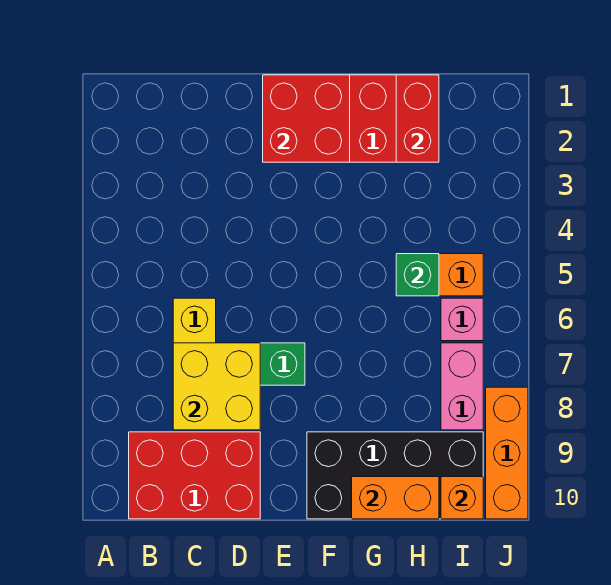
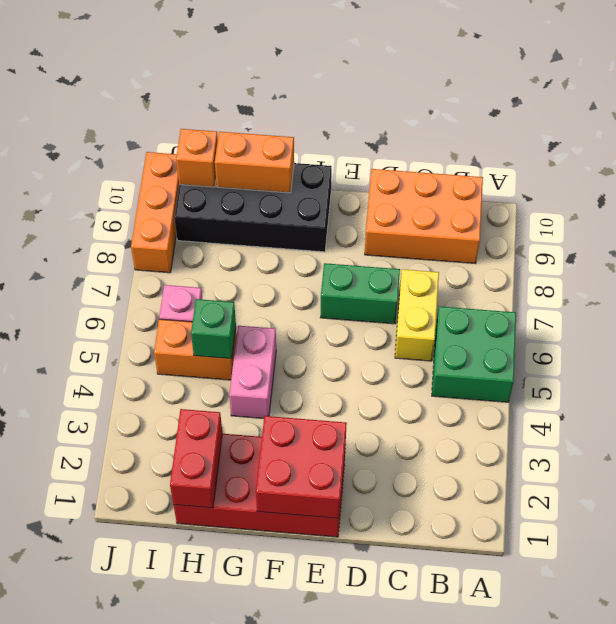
none -> green 2x2 brick [432,306,516,402]
red 2x3 brick [129,432,260,519] -> orange 2x3 brick [365,169,483,264]
yellow 2x2 brick [173,343,260,430] -> none
pink 1x2 brick [441,343,483,430] -> pink 1x2 brick moved to [229,326,276,418]

